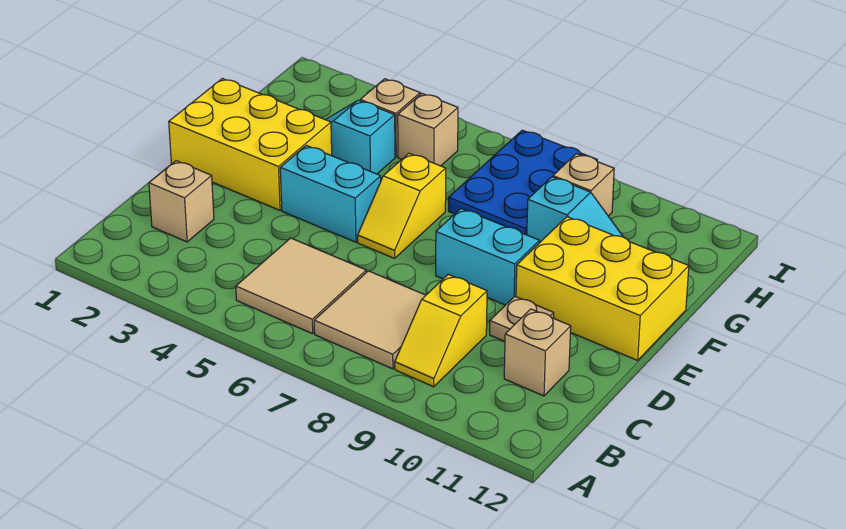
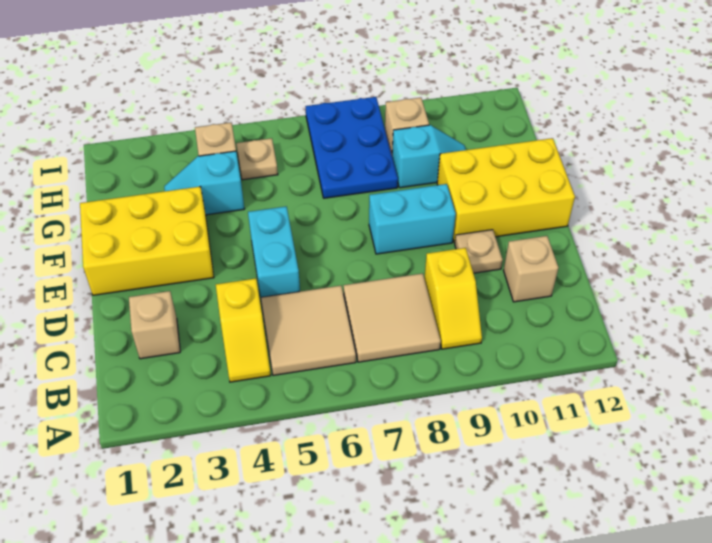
cyan 1x2 brick [280,146,381,242] -> cyan 1x2 brick turned to [248,207,300,297]
yellow 1x2 slope [358,153,446,258] -> yellow 1x2 slope moved to [216,278,271,382]
tan 1x1 brick [398,93,458,166] -> tan 1x1 plate [236,138,278,180]

